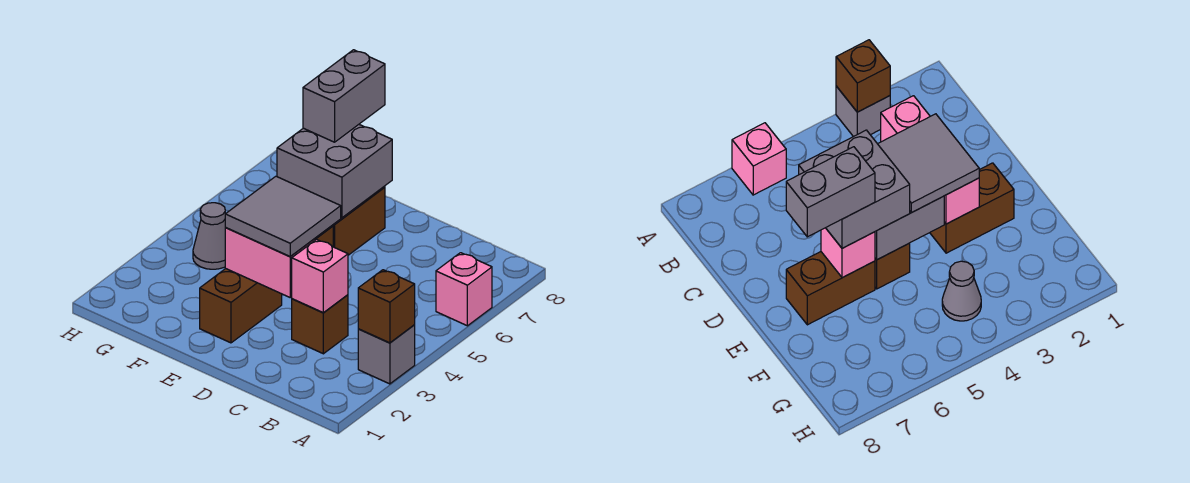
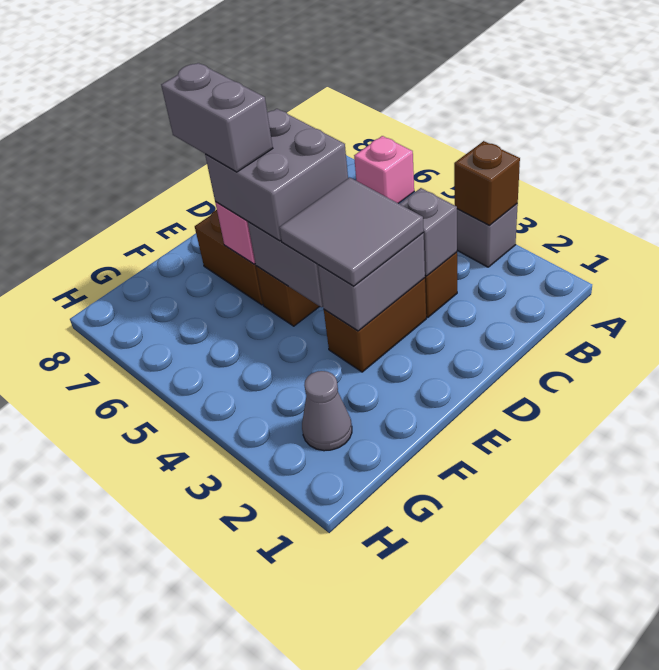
pink 1x1 brick [292,240,348,313] -> grey 1x1 brick [400,188,457,276]
pink 1x2 brick [225,228,315,297] -> grey 1x2 brick [318,233,425,331]
brown 1x2 brick [200,269,282,343] -> brown 1x2 brick turned to [324,278,426,372]
grey 1x1 cone [193,203,226,269] -> grey 1x1 cone moved to [302,371,352,451]

